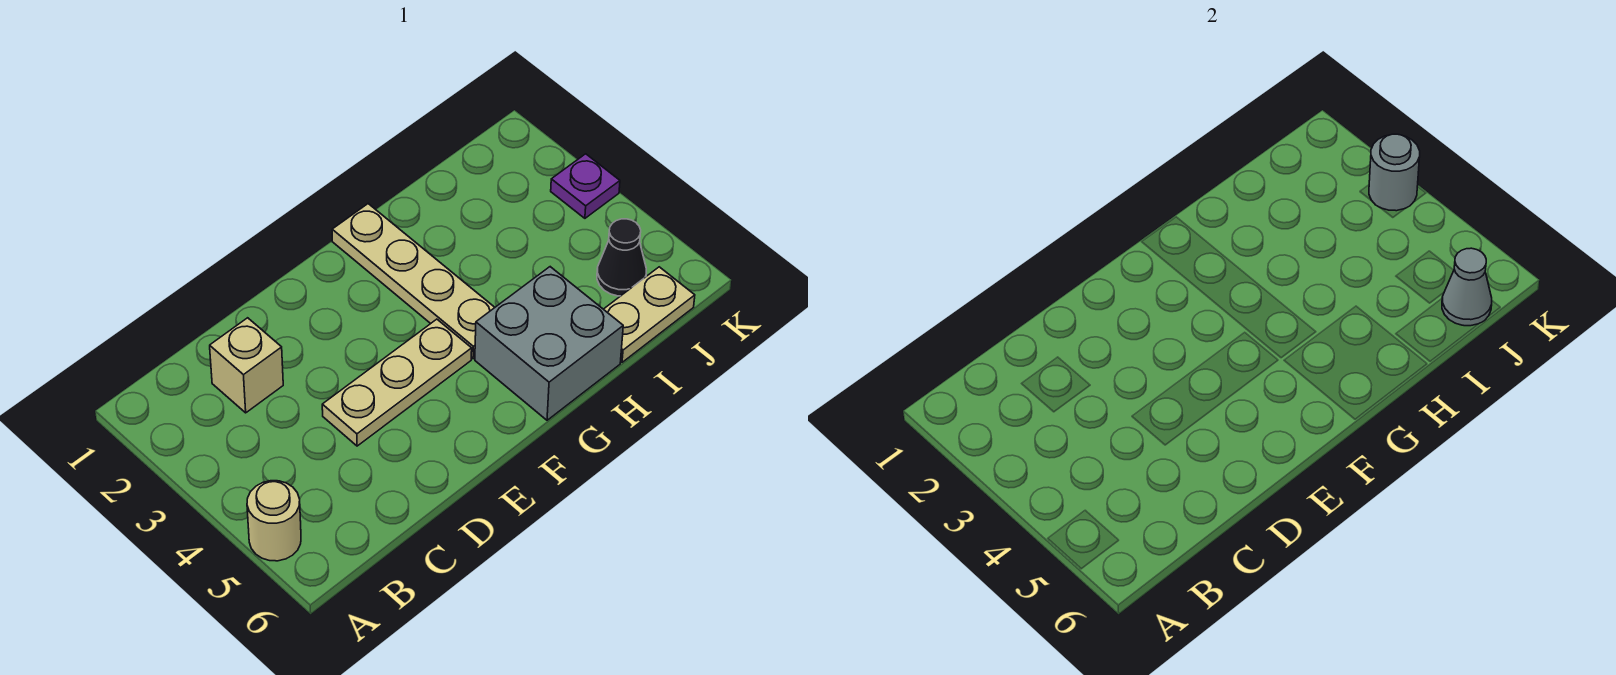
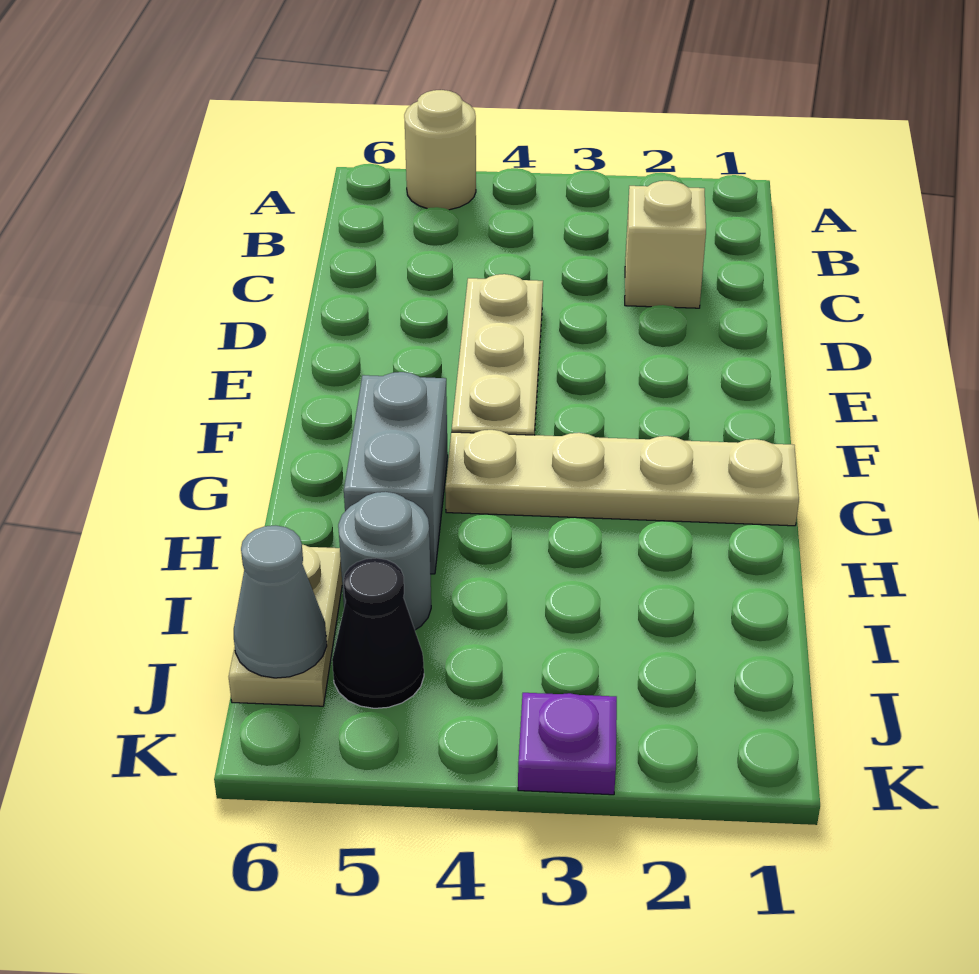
grey 2x2 brick [475,267,623,420] -> grey 1x2 brick [344,372,448,574]
grey 1x1 round brick [1369,134,1420,211] -> grey 1x1 round brick moved to [338,492,431,630]

